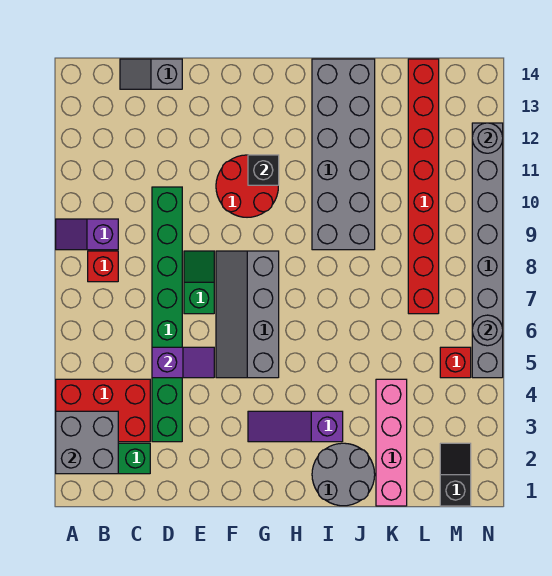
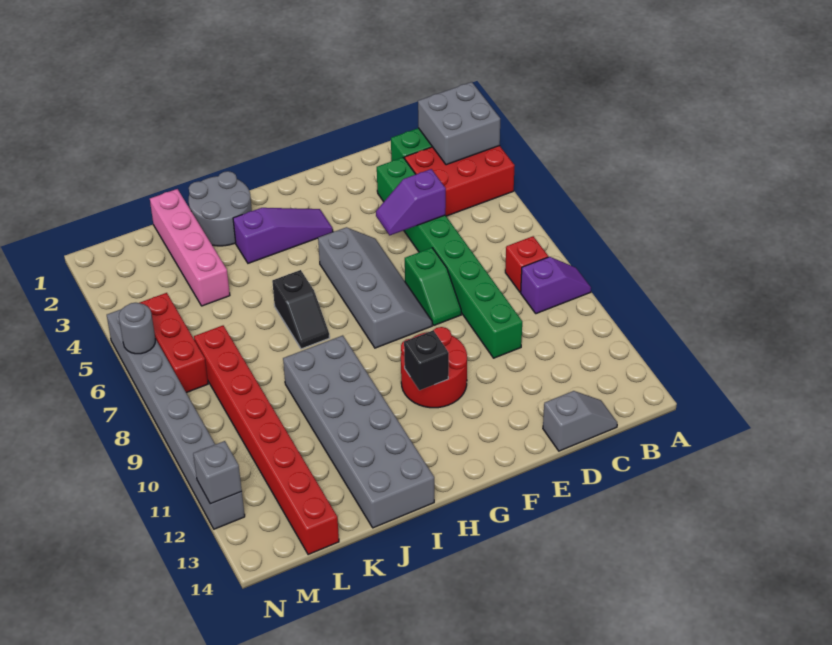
black 1x2 slope [440,443,471,506] -> black 1x2 slope moved to [272,270,329,349]
red 1x1 brick [440,347,471,378] -> red 1x3 brick [140,293,208,393]
grey 1x1 round brick [472,123,503,153] -> grey 1x1 brick [193,441,242,504]

